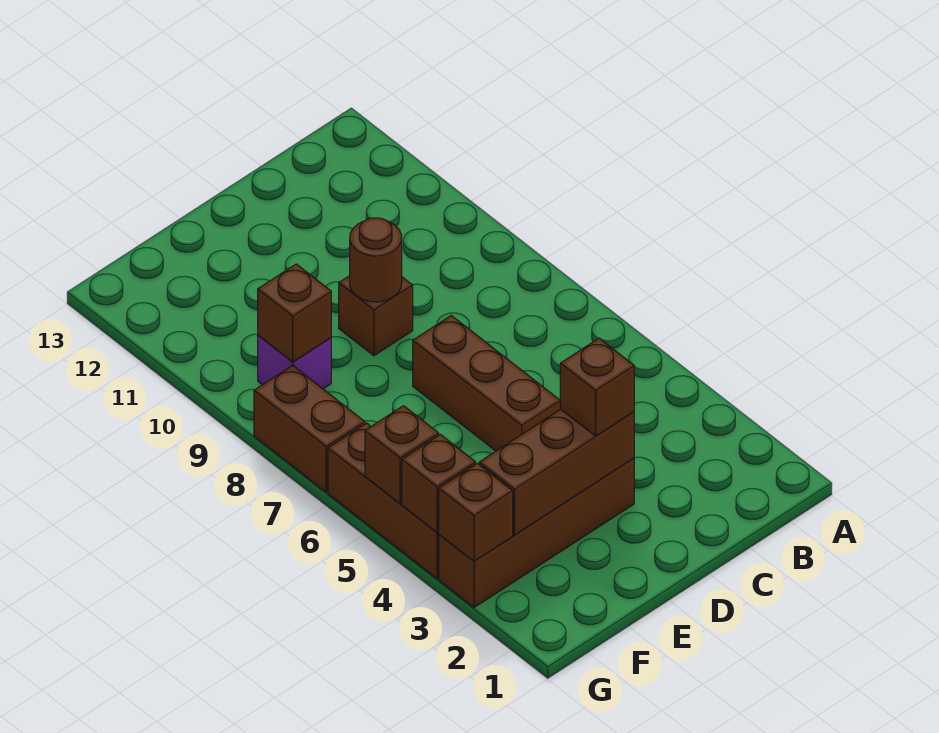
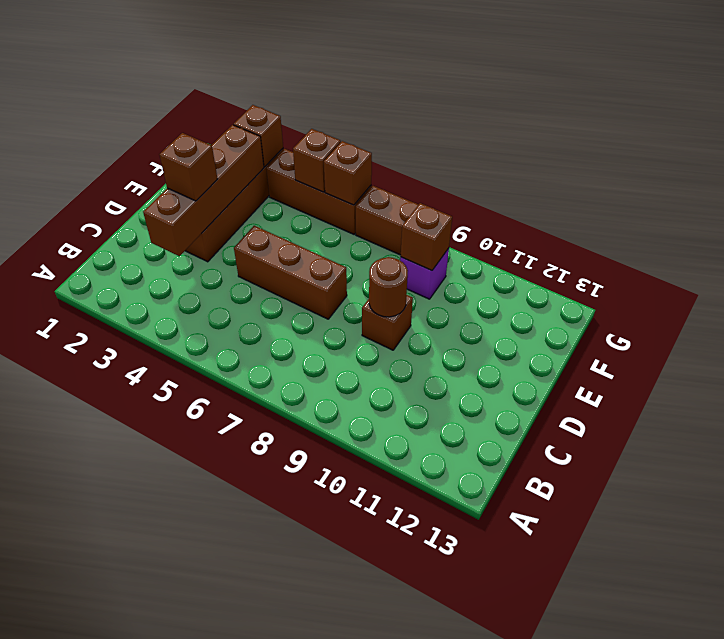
brown 1x3 brick [479,409,634,535] -> brown 1x4 brick [143,125,264,256]
brown 1x1 brick [402,435,476,532] -> brown 1x1 brick moved to [324,141,372,205]

